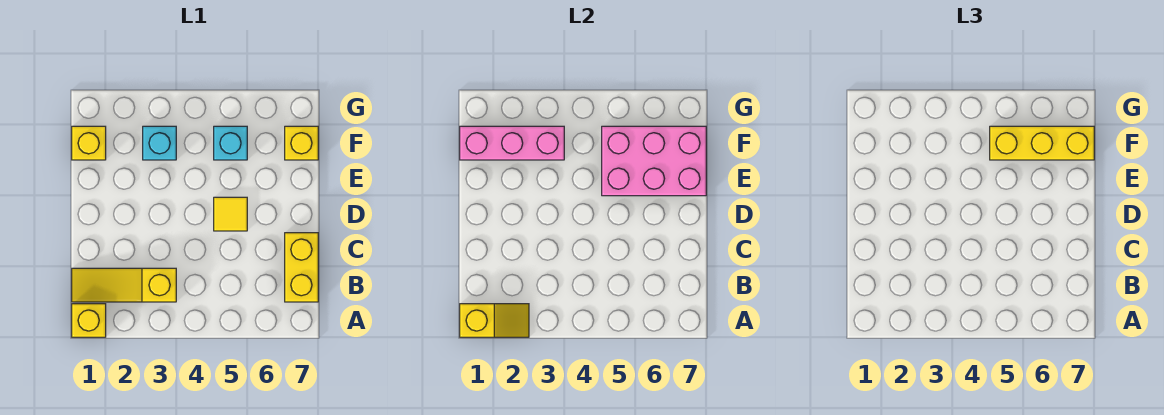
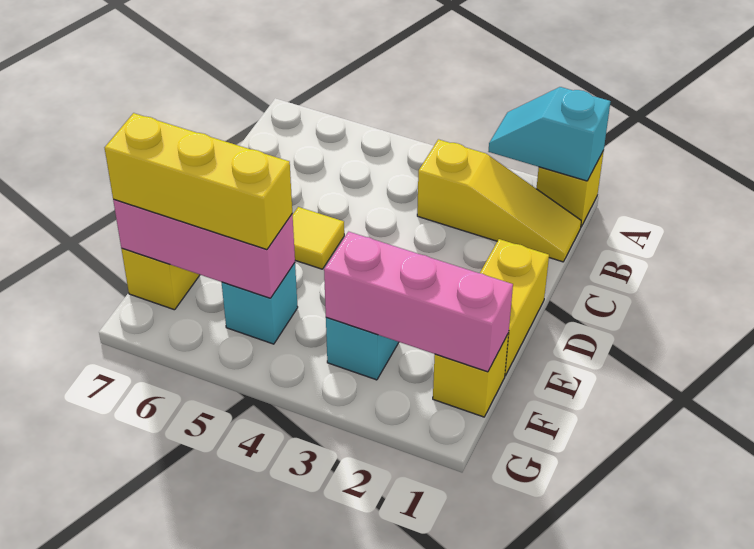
yellow 1x2 slope [460,304,529,337] -> cyan 1x2 slope [488,87,611,181]
yellow 1x2 brick [285,233,318,302] -> yellow 1x2 brick moved to [480,239,549,376]
pink 2x3 brick [602,126,706,196] -> pink 1x3 brick [113,199,295,298]

